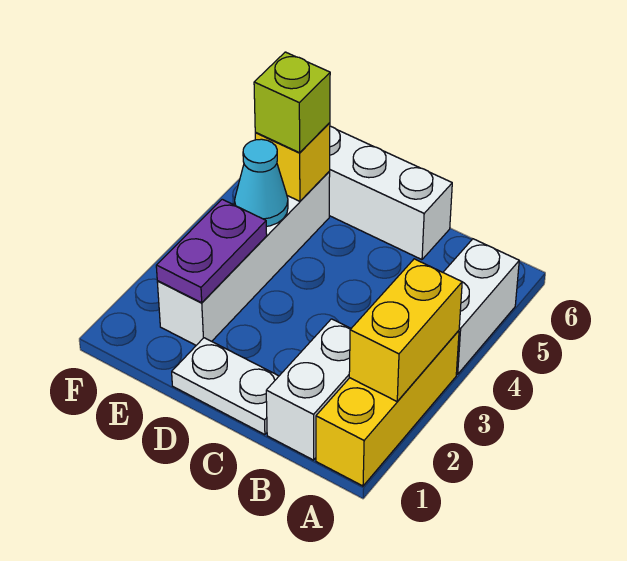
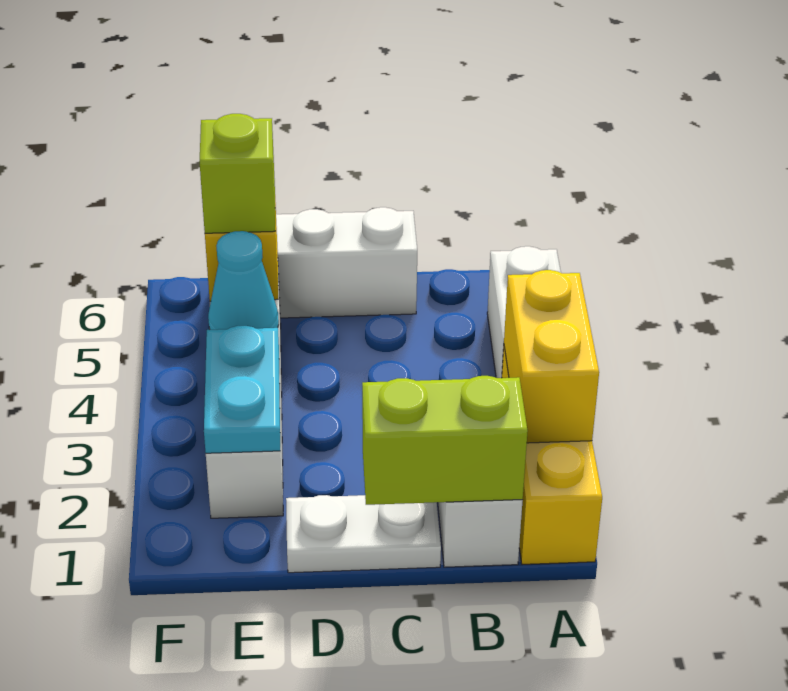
none -> lime 1x2 brick [362,376,528,505]
purple 1x2 plate [156,199,267,303] -> cyan 1x2 plate [204,326,280,453]

